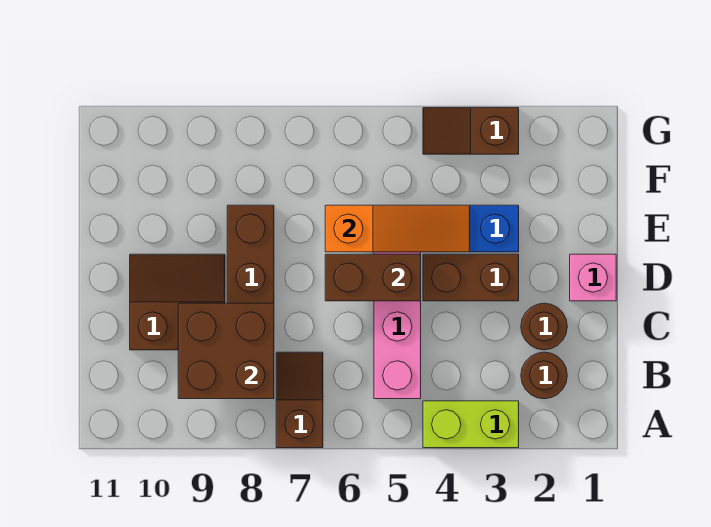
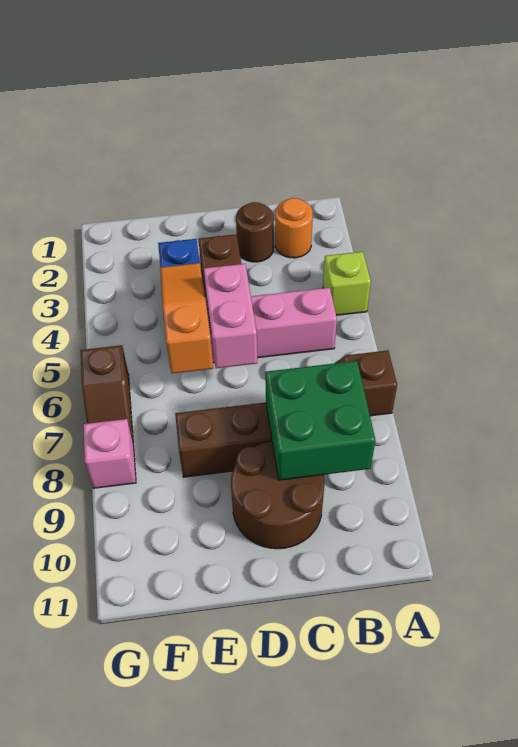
lime 1x2 brick [423,401,519,448] -> lime 1x1 brick [323,252,371,315]
brown 1x1 round brick [521,352,567,399] -> orange 1x1 round brick [275,198,313,258]
brown 2x2 brick [178,303,274,399] -> green 2x2 brick [266,361,376,480]
brown 2x2 slope [130,254,225,350] -> brown 2x2 round brick [231,442,324,549]
pink 1x1 brick [570,254,616,301] -> pink 1x1 brick moved to [83,419,136,488]
brown 1x2 brick [325,254,421,301] -> pink 1x2 brick [204,264,257,368]
brown 1x2 slope [423,108,519,154] -> brown 1x2 slope moved to [81,345,133,441]

